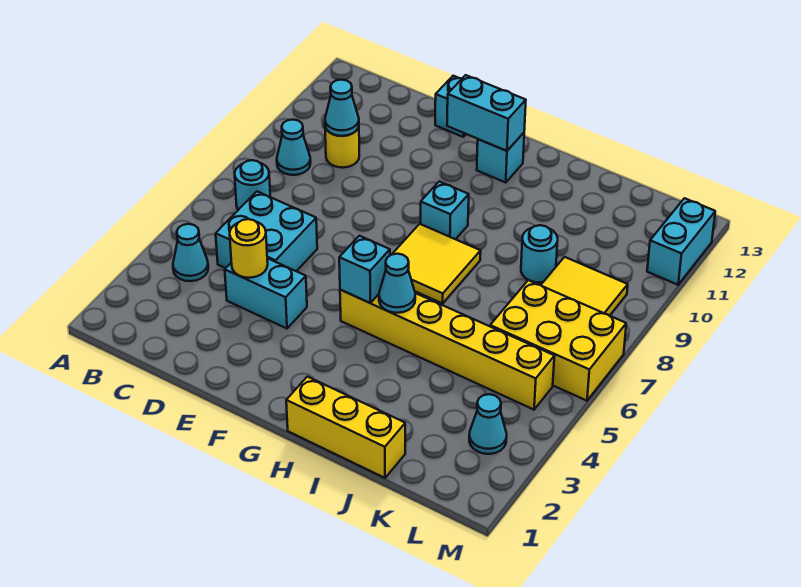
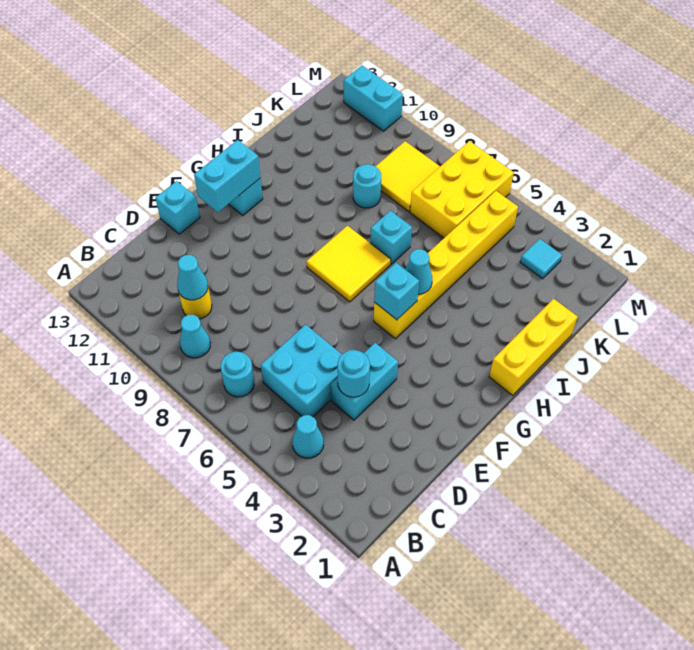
yellow 1x1 round brick [230,219,268,278] -> cyan 1x1 round brick [337,350,370,397]
cyan 1x1 brick [421,182,469,239] -> cyan 1x1 brick moved to [370,211,412,264]
cyan 1x1 cone [469,394,507,454] -> cyan 1x1 tile [520,239,562,279]

